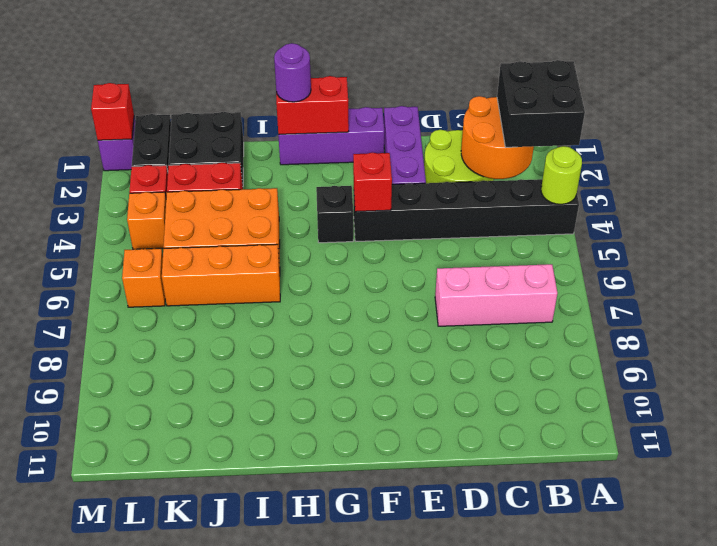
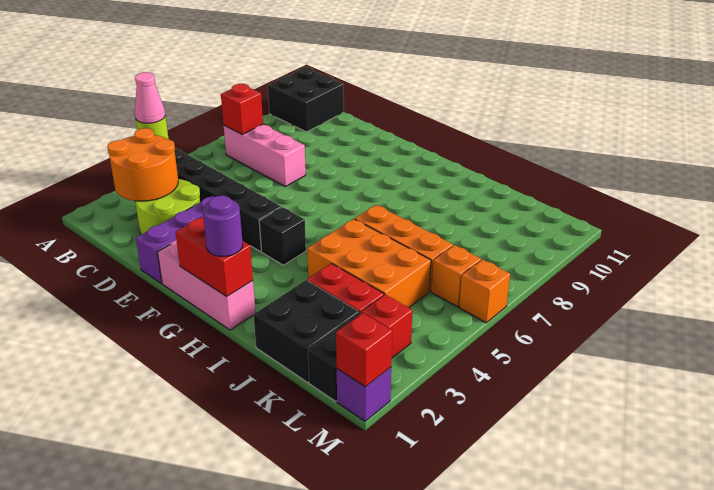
black 2x2 brick [497,60,585,147] -> black 2x2 brick moved to [268,67,344,132]
none -> pink 1x1 cone [135,72,165,123]
purple 1x3 brick [278,107,384,165] -> pink 1x3 brick [158,240,256,330]
red 1x1 brick [353,153,392,212] -> red 1x1 brick moved to [221,84,263,135]
orange 1x1 brick [127,192,166,249] -> orange 1x1 brick moved to [459,260,510,323]

